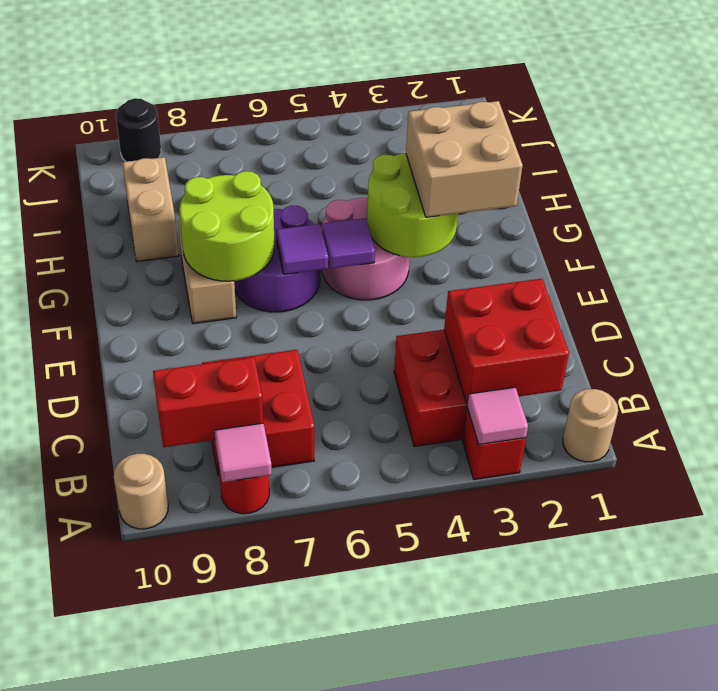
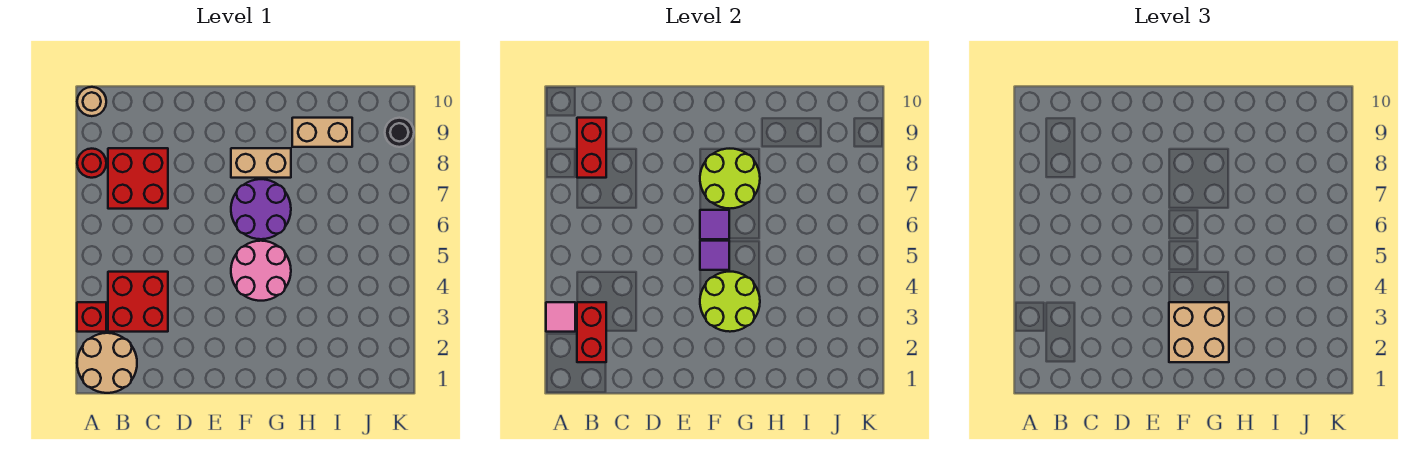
tan 1x1 round brick [563,389,618,462] -> tan 2x2 round brick [77,333,137,393]
pink 1x1 tile [214,423,272,482] -> none
red 2x2 brick [444,279,569,404] -> red 1x2 brick [577,302,606,362]

